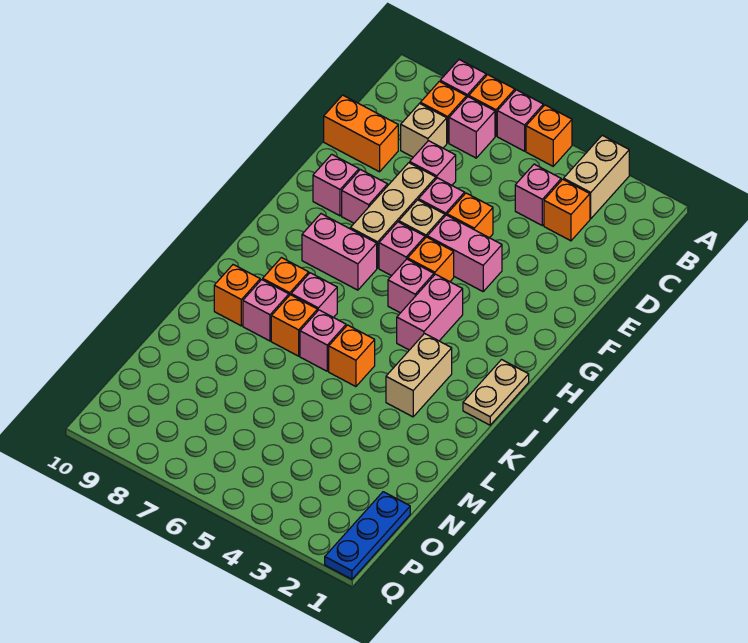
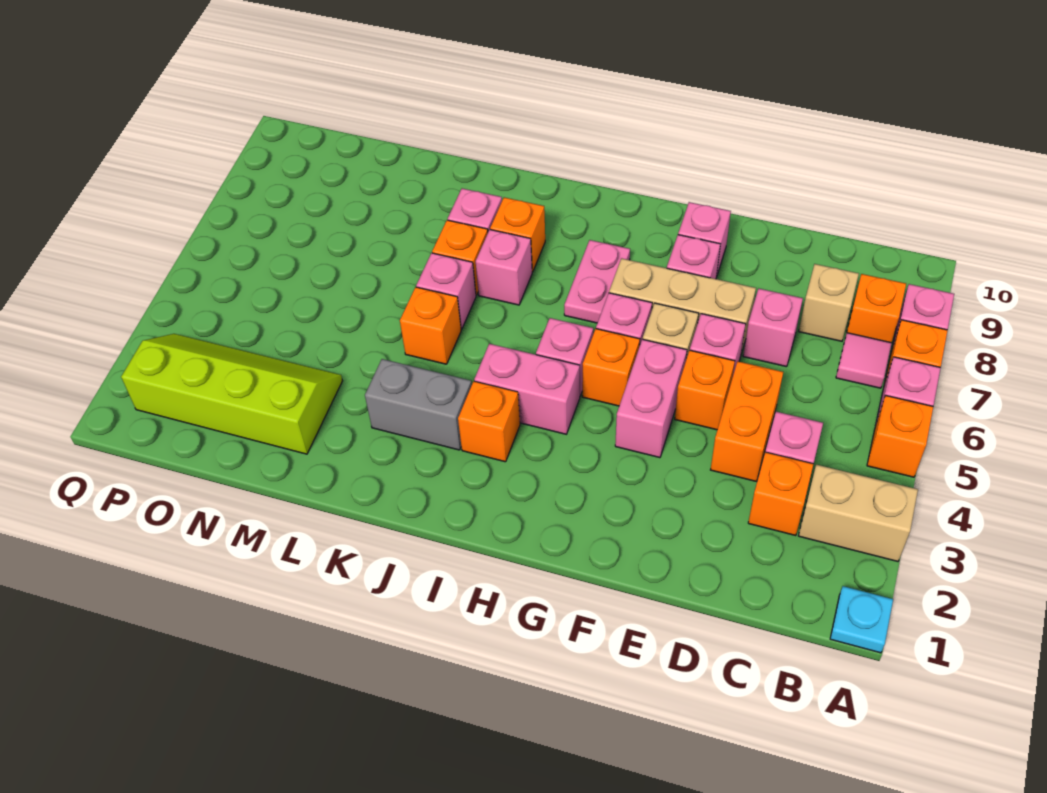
none -> cyan 1x1 plate [830,586,893,653]
pink 1x1 brick [449,97,495,158] -> pink 1x1 tile [836,333,892,388]
orange 1x2 brick [324,95,398,172] -> orange 1x2 brick moved to [711,361,783,481]
pink 1x2 brick [302,214,377,290] -> pink 1x2 plate [564,240,630,323]
tan 1x2 plate [463,360,529,425] -> none
tan 1x2 brick [386,333,452,417] -> grey 1x2 brick [365,359,472,450]
orange 1x1 brick [214,265,260,326] -> orange 1x1 brick moved to [458,381,520,462]
none -> lime 2x4 slope [121,334,342,454]
blue 1x3 plate [325,492,410,579] -> none

